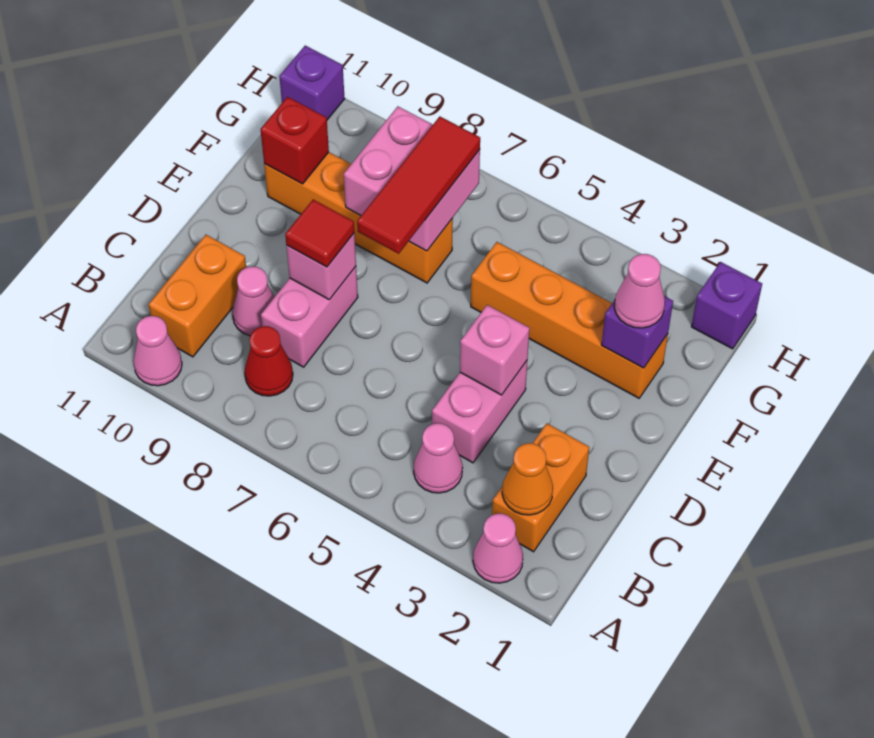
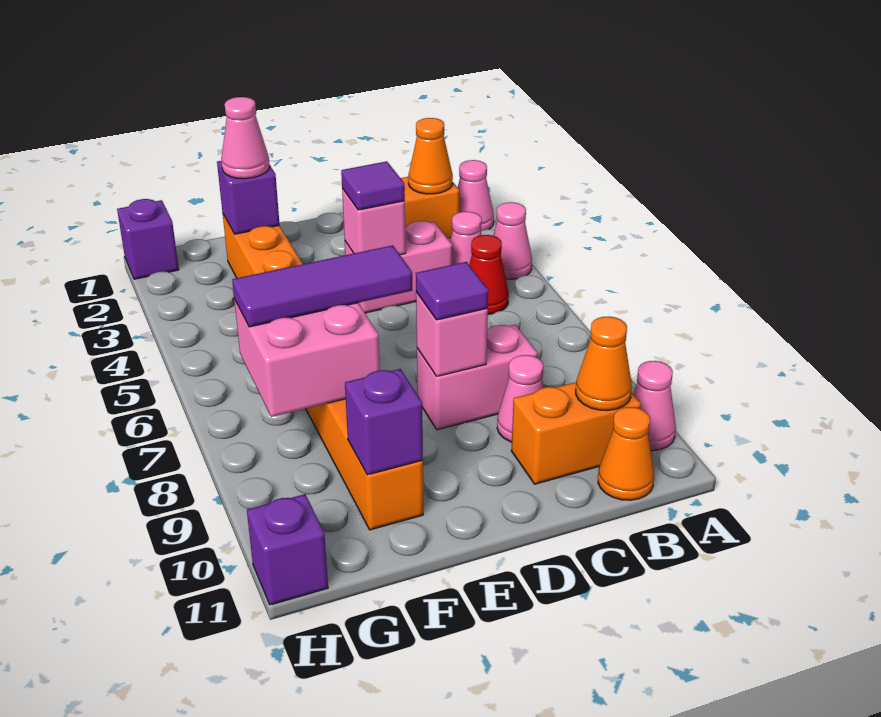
none -> pink 1x1 cone [493,202,532,279]
red 1x1 cone [245,326,293,396] -> red 1x1 cone moved to [469,235,509,314]
none -> orange 1x1 cone [576,316,632,411]
none -> orange 1x1 cone [598,407,654,500]
none -> purple 1x1 tile [341,161,405,210]
red 1x1 tile [285,200,354,267] -> purple 1x1 tile [416,262,488,320]
red 1x3 tile [357,117,480,254] -> purple 1x3 tile [232,245,412,327]
red 1x1 brick [260,97,329,184] -> purple 1x1 brick [345,369,423,475]

